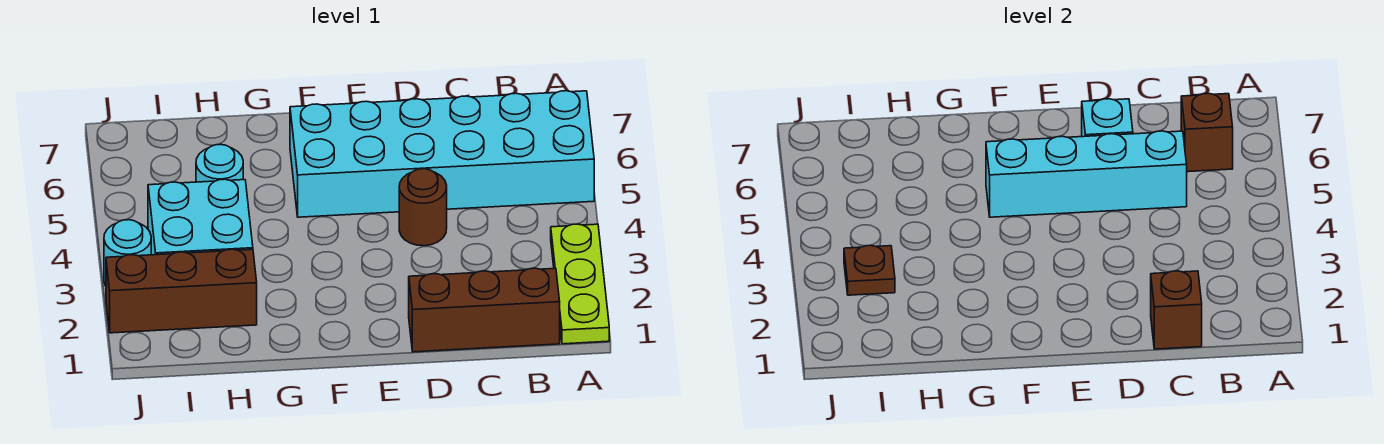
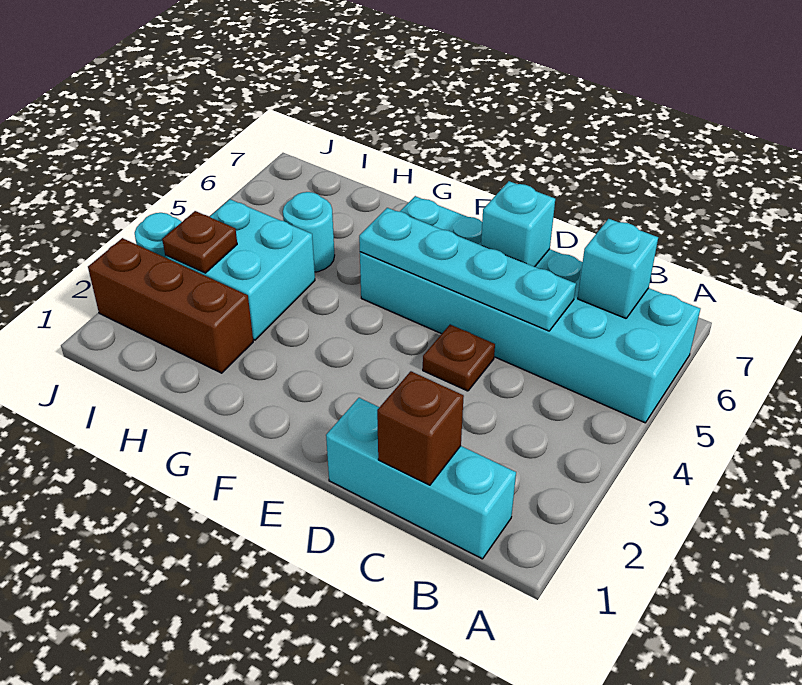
lime 1x3 plate [551,224,609,344] -> none
brown 1x3 brick [409,268,560,352] -> cyan 1x3 brick [326,398,516,559]
brown 1x1 brick [1181,93,1233,172] -> cyan 1x1 brick [578,219,658,318]
cyan 1x4 brick [986,131,1187,217] -> cyan 1x4 plate [359,208,576,331]
brown 1x1 round brick [399,169,447,246] -> brown 1x1 plate [423,325,495,391]

